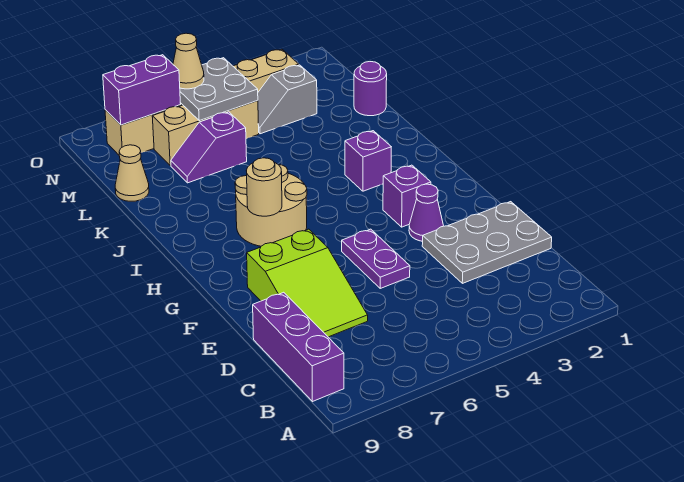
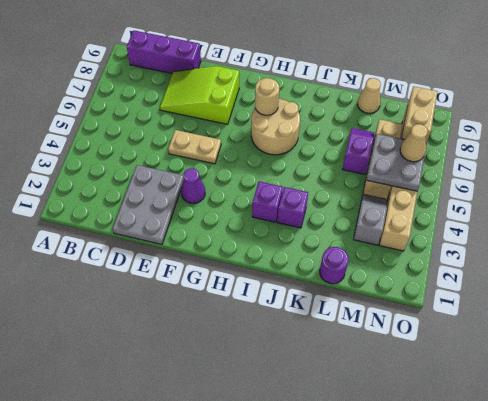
purple 1x2 plate [342,229,410,288] -> tan 1x2 plate [168,130,221,164]
purple 1x1 brick [383,165,431,227] -> purple 1x1 brick moved to [277,187,308,228]
purple 1x2 brick [103,55,181,125] -> tan 1x2 brick [401,86,438,143]

